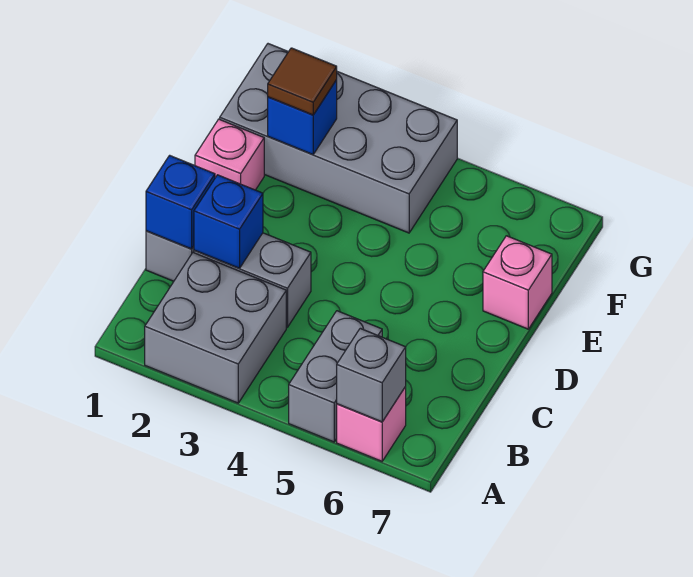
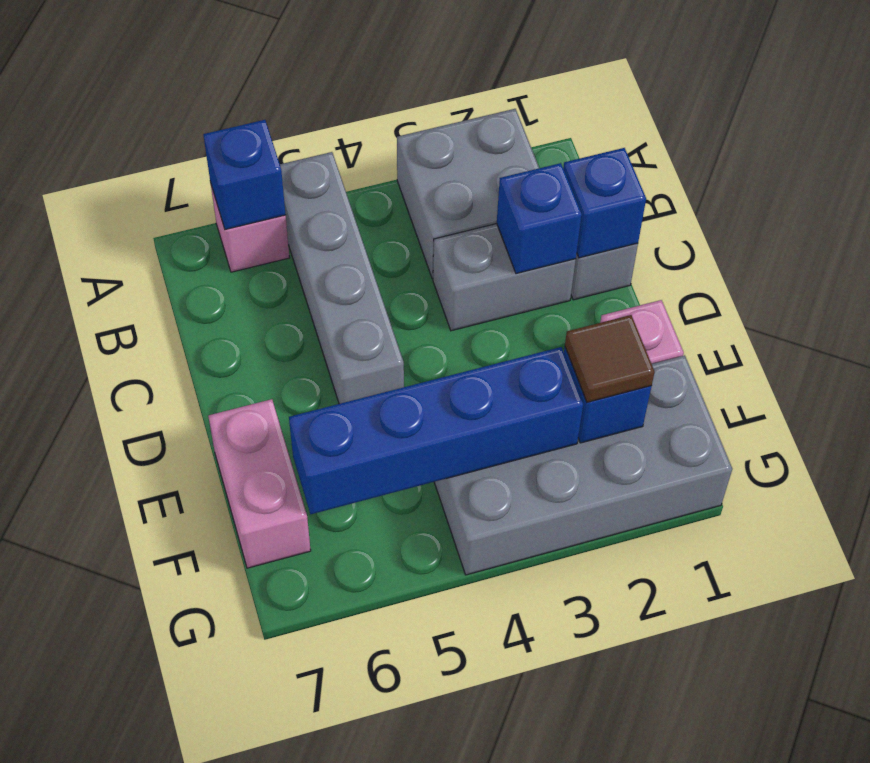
grey 1x2 brick [289,311,382,442] -> grey 1x4 brick [280,152,404,404]
grey 1x1 brick [337,328,406,422] -> blue 1x1 brick [203,120,286,230]
pink 1x1 brick [483,236,552,329] -> pink 1x2 brick [208,399,311,568]
none -> blue 1x4 brick [289,347,583,514]

